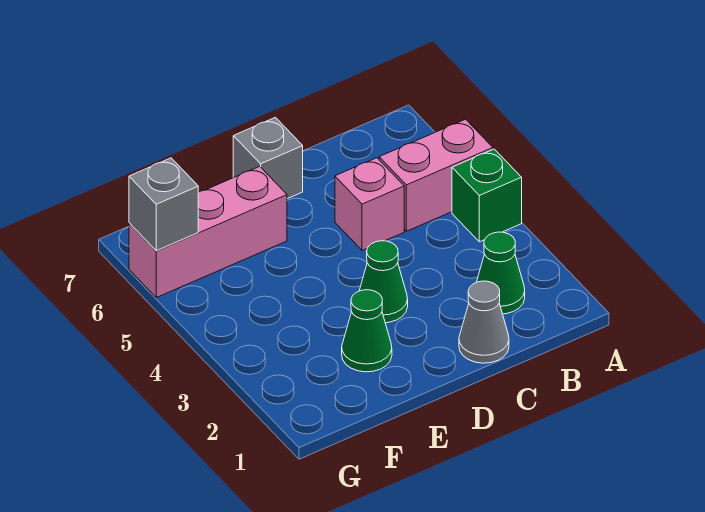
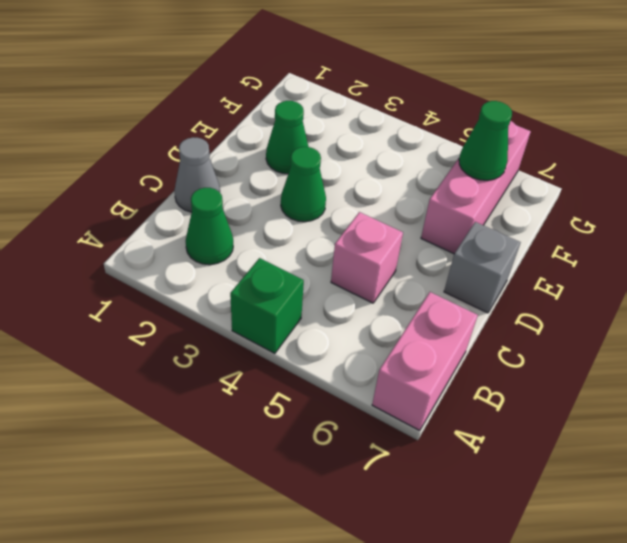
pink 1x2 brick [379,119,493,231] -> pink 1x2 brick moved to [372,292,478,431]
none -> green 1x1 cone [459,101,512,180]
grey 1x1 brick [129,158,198,251] -> none

